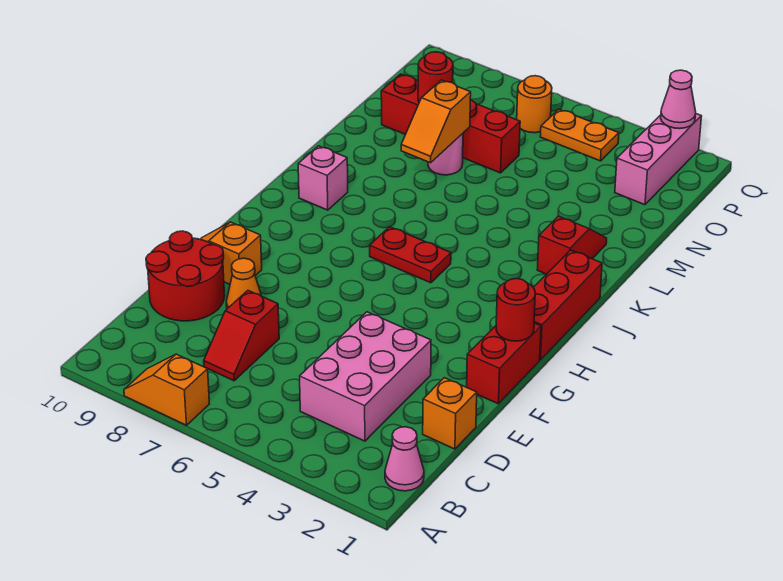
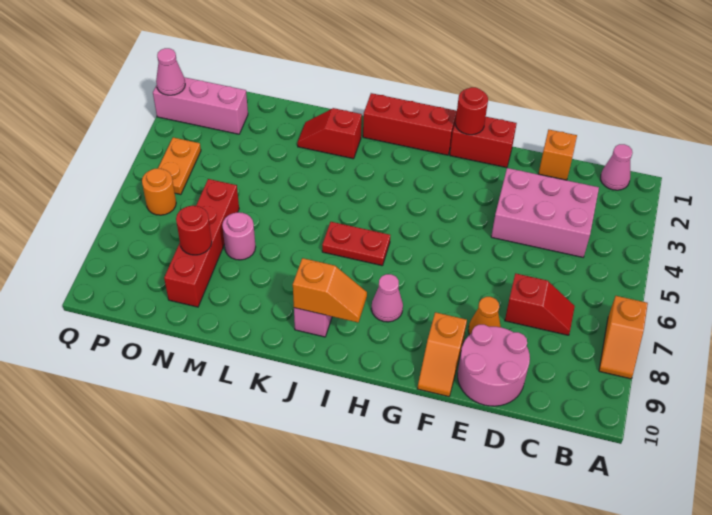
red 2x2 round brick [146,231,225,321] -> pink 2x2 round brick [458,325,530,406]
none -> pink 1x1 cone [371,274,403,322]
red 1x2 plate [370,227,451,283] -> red 1x2 plate turned to [322,222,390,266]
orange 1x2 slope [401,80,471,163] -> orange 1x2 slope moved to [293,258,367,322]

